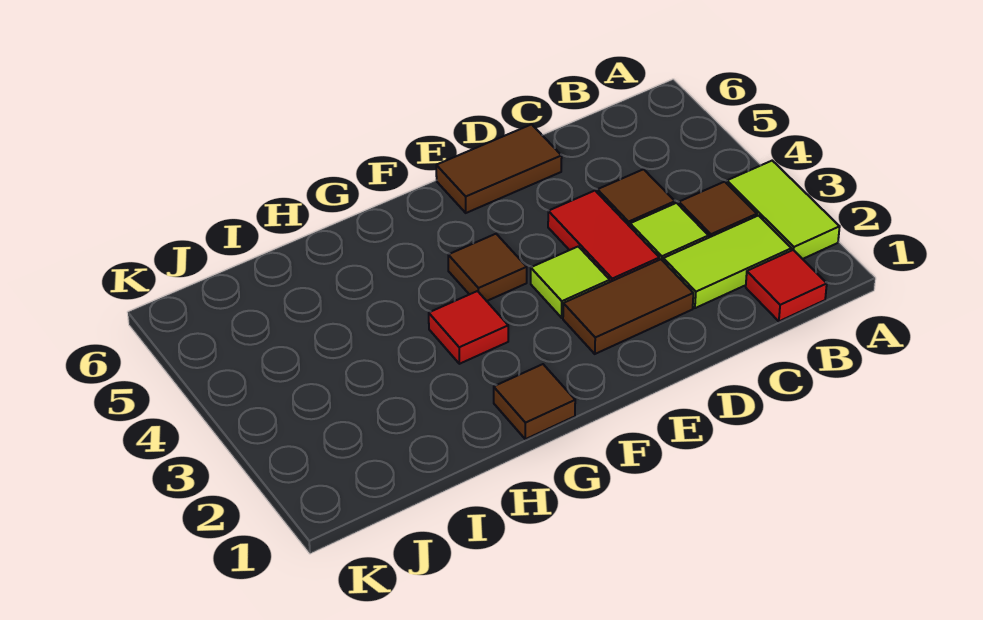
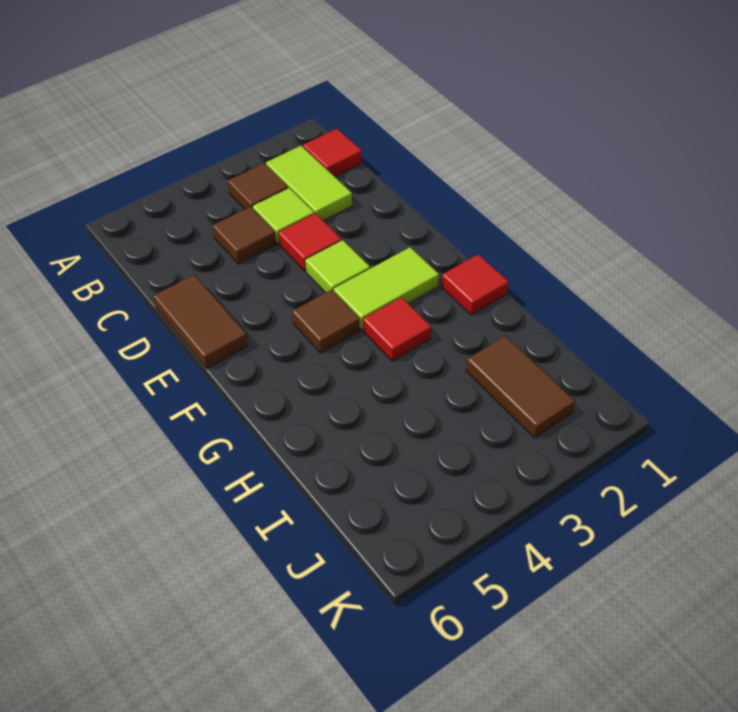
lime 1x2 tile [727,161,840,259] -> lime 1x2 tile moved to [334,247,439,330]
brown 1x2 tile [563,259,693,354] -> brown 1x2 tile moved to [466,336,575,438]
red 1x2 tile [548,191,659,282] -> red 1x1 tile [278,213,342,271]
brown 1x1 tile [494,364,575,439] -> red 1x1 tile [441,254,509,315]

